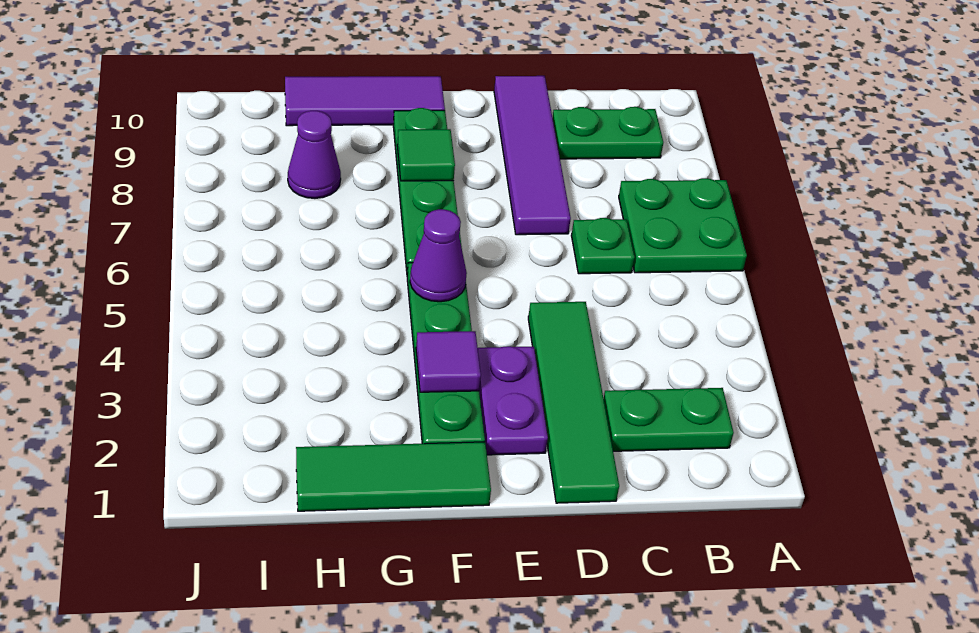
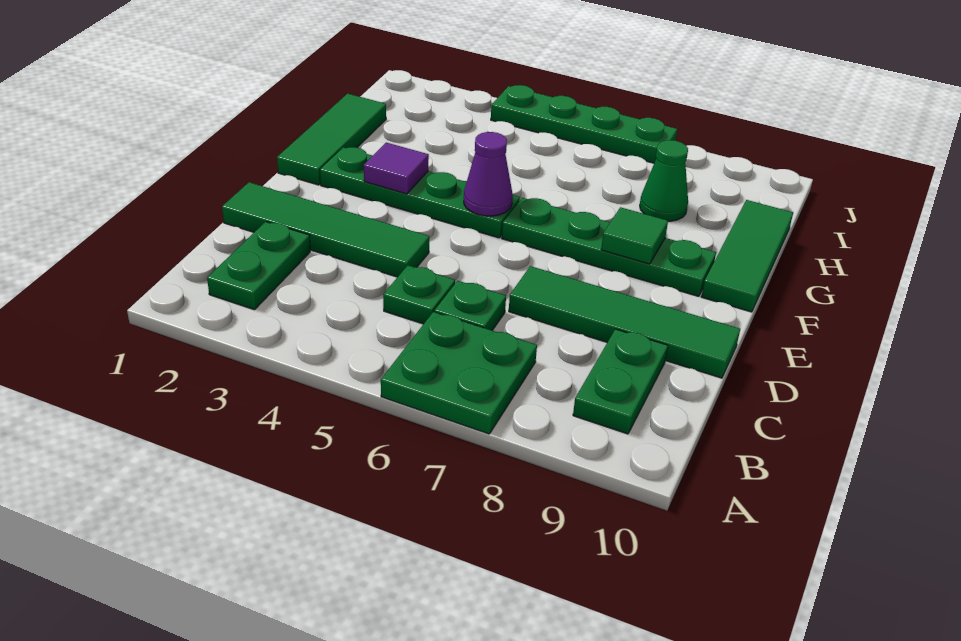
none -> green 1x1 plate [383,265,455,324]
purple 1x4 tile [494,76,571,235] -> green 1x4 tile [509,266,740,378]
purple 1x2 plate [478,346,548,455] -> none
purple 1x3 tile [285,76,445,126] -> green 1x3 tile [701,200,793,312]
purple 1x1 cone [288,111,341,198] -> green 1x1 cone [640,140,688,221]
none -> green 1x4 plate [491,85,677,163]

